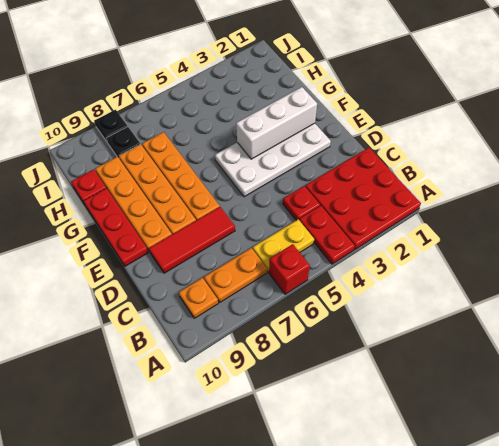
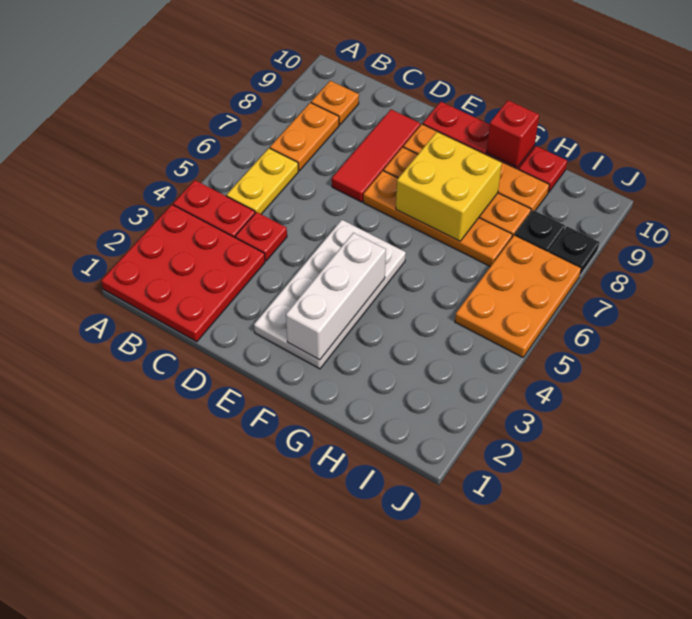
red 1x1 brick [269,244,310,294] -> red 1x1 brick moved to [486,100,539,167]
none -> yellow 2x2 brick [396,132,502,241]
none -> orange 2x3 plate [455,235,581,357]

